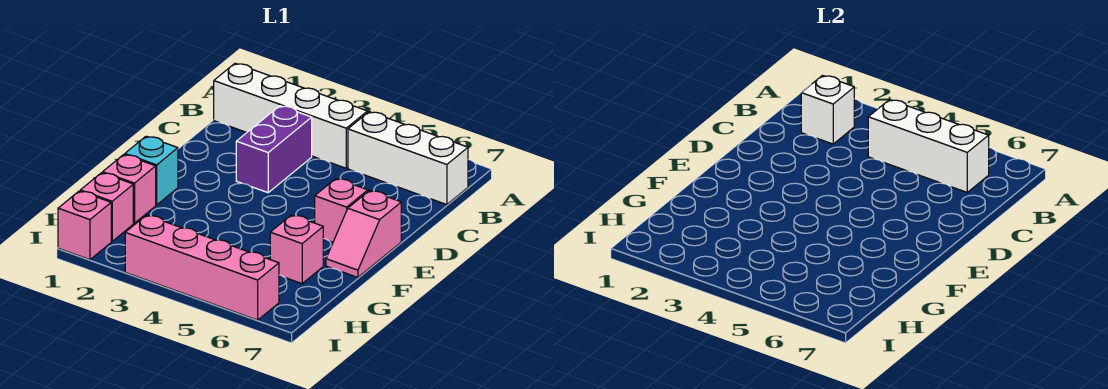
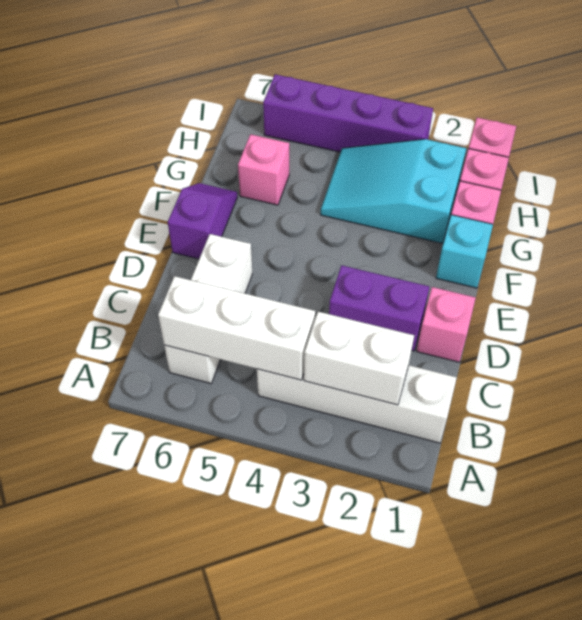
white 1x1 brick [801,75,854,144] -> white 1x2 brick [304,312,414,405]
white 1x3 brick [348,112,468,205] -> white 1x3 brick turned to [164,234,252,383]
purple 1x2 brick [236,106,312,193] -> purple 1x2 brick turned to [329,265,429,351]
pink 1x1 brick [315,179,368,242] -> pink 1x1 brick moved to [417,287,476,362]
pink 1x2 slope [326,191,401,277] -> purple 1x2 slope [168,183,237,259]
none -> cyan 2x3 slope [321,139,466,243]
pink 1x4 brick [125,215,279,320] -> purple 1x4 brick [263,74,433,152]

